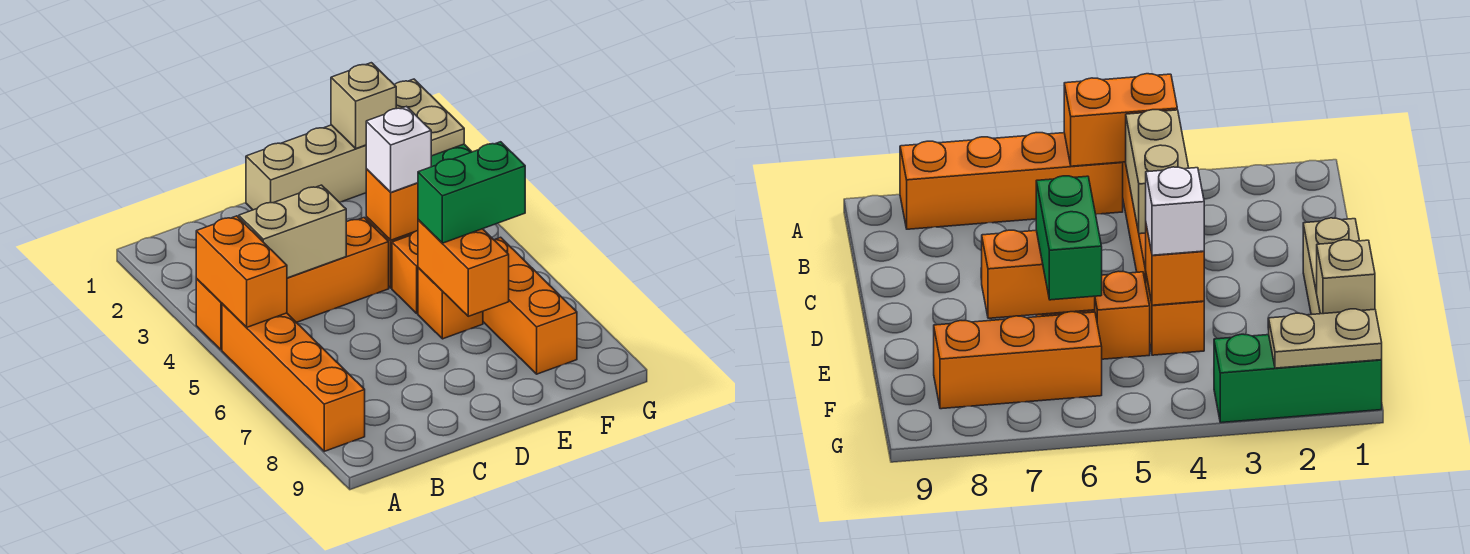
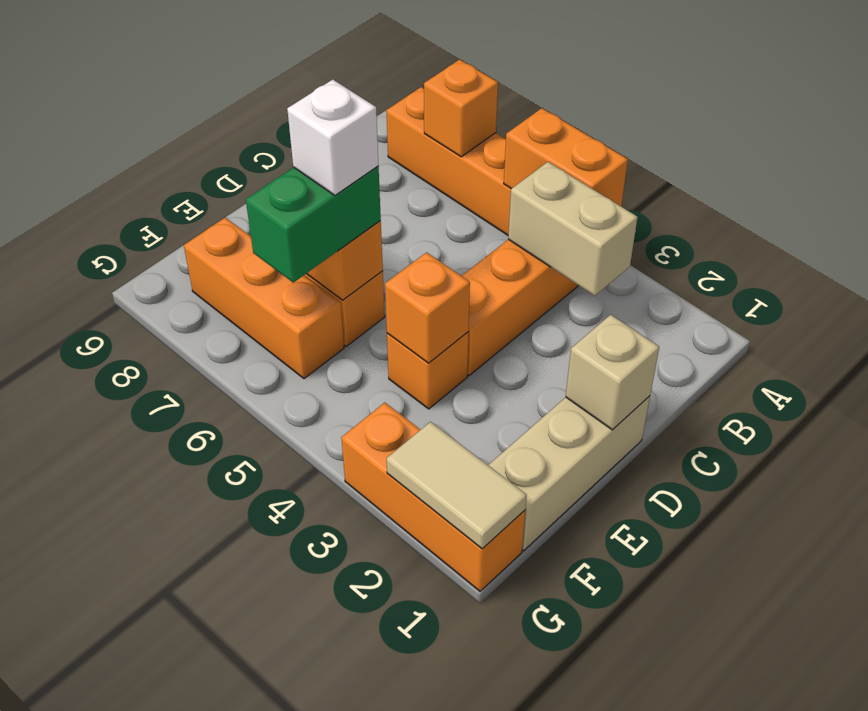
tan 1x2 brick [239,185,346,278] -> tan 1x2 brick turned to [508,162,638,296]
white 1x1 brick [366,106,431,192] -> white 1x1 brick moved to [287,80,379,195]
orange 1x1 brick [392,231,418,313] -> orange 1x1 brick moved to [424,59,498,157]
tan 1x1 brick [331,63,396,148] -> tan 1x1 brick moved to [566,315,659,430]
green 1x3 brick [1214,334,1382,423] -> orange 1x3 brick [341,403,525,591]
tan 1x2 plate [395,79,464,156] -> tan 1x2 tile [386,422,527,549]

